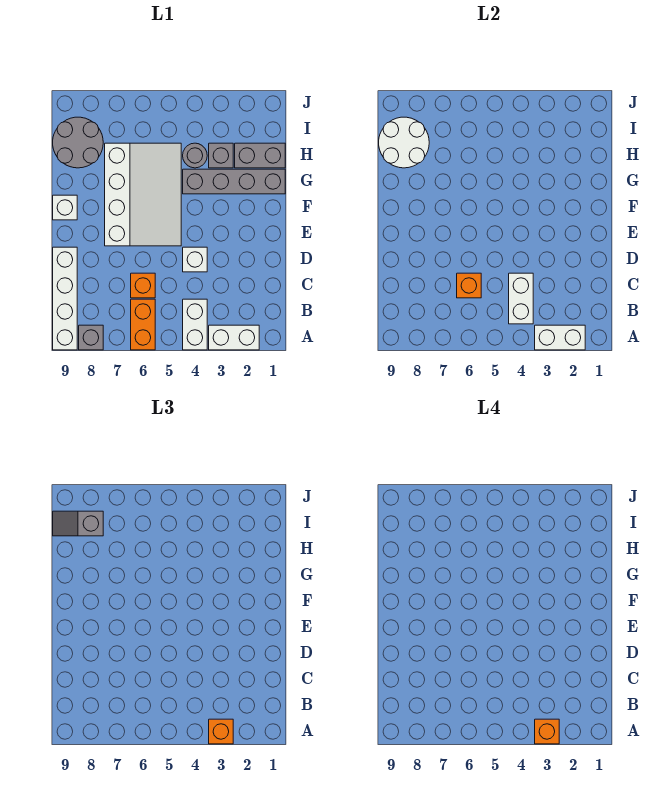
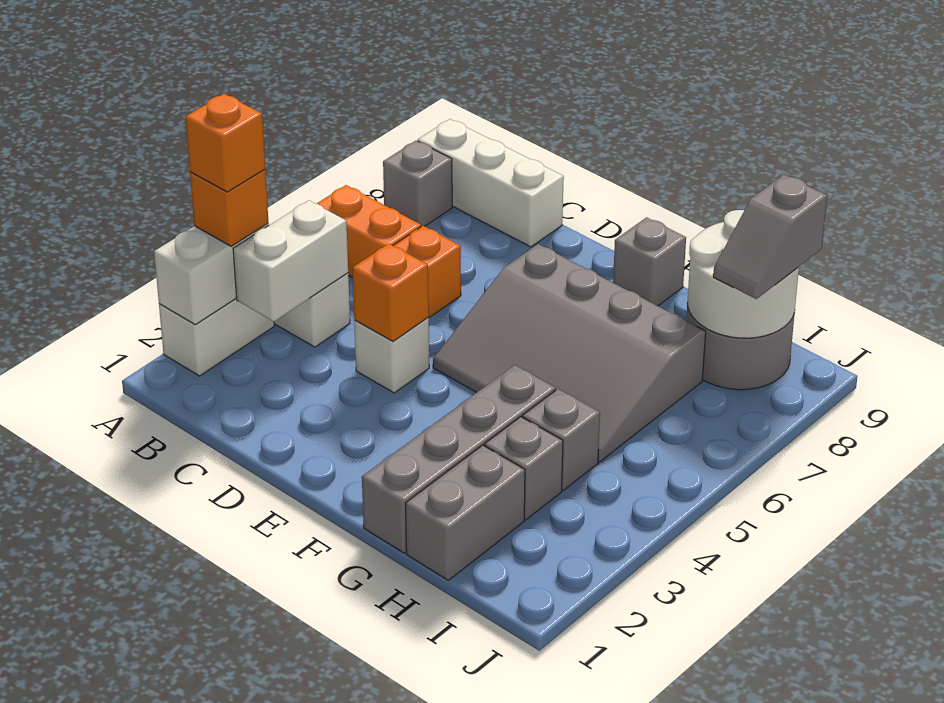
white 1x4 brick [53,247,77,350] -> white 1x3 brick [418,119,564,247]
white 1x2 brick [509,273,533,324] -> white 1x2 brick turned to [233,200,348,322]
orange 1x1 brick [457,273,481,298] -> orange 1x1 brick moved to [352,244,429,341]
white 3x4 slope [105,143,181,246] -> grey 3x4 slope [433,244,706,462]
white 1x1 brick [53,195,77,220] -> grey 1x1 brick [613,217,686,306]
grey 1x1 round brick [183,143,207,168] -> grey 1x1 brick [523,389,600,490]
grey 1x2 slope [53,511,103,536] -> grey 1x2 slope turned to [713,175,827,299]

